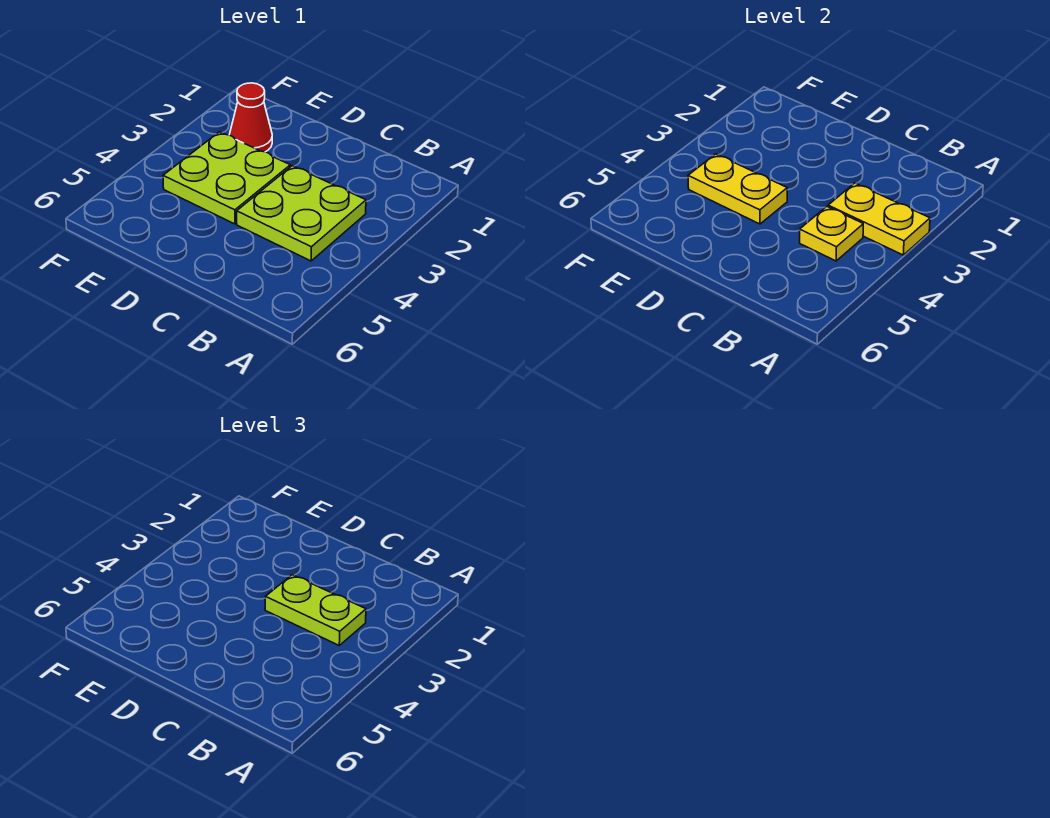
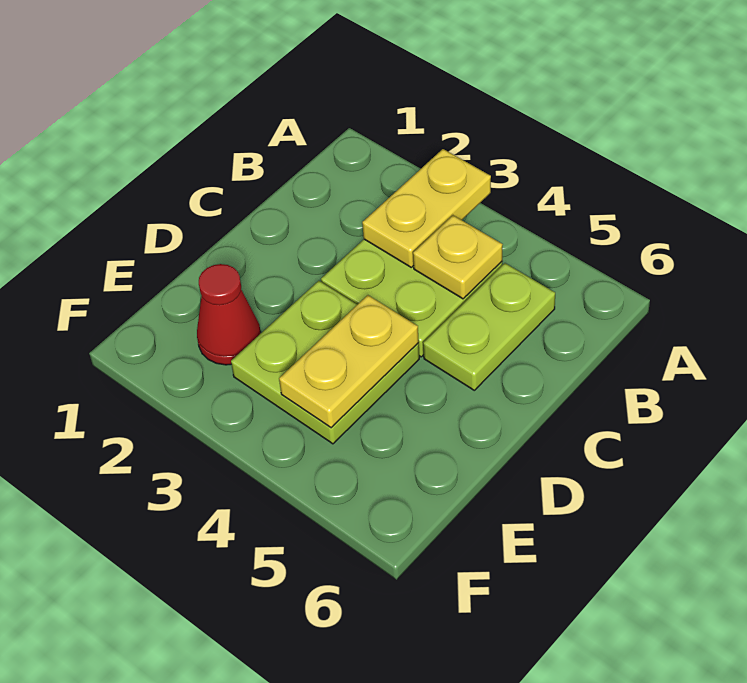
lime 1x2 plate [265,575,366,645] -> lime 1x2 plate moved to [423,263,555,390]

